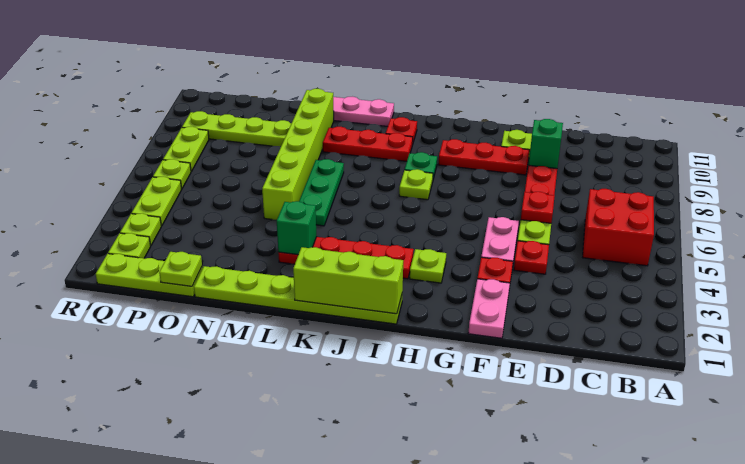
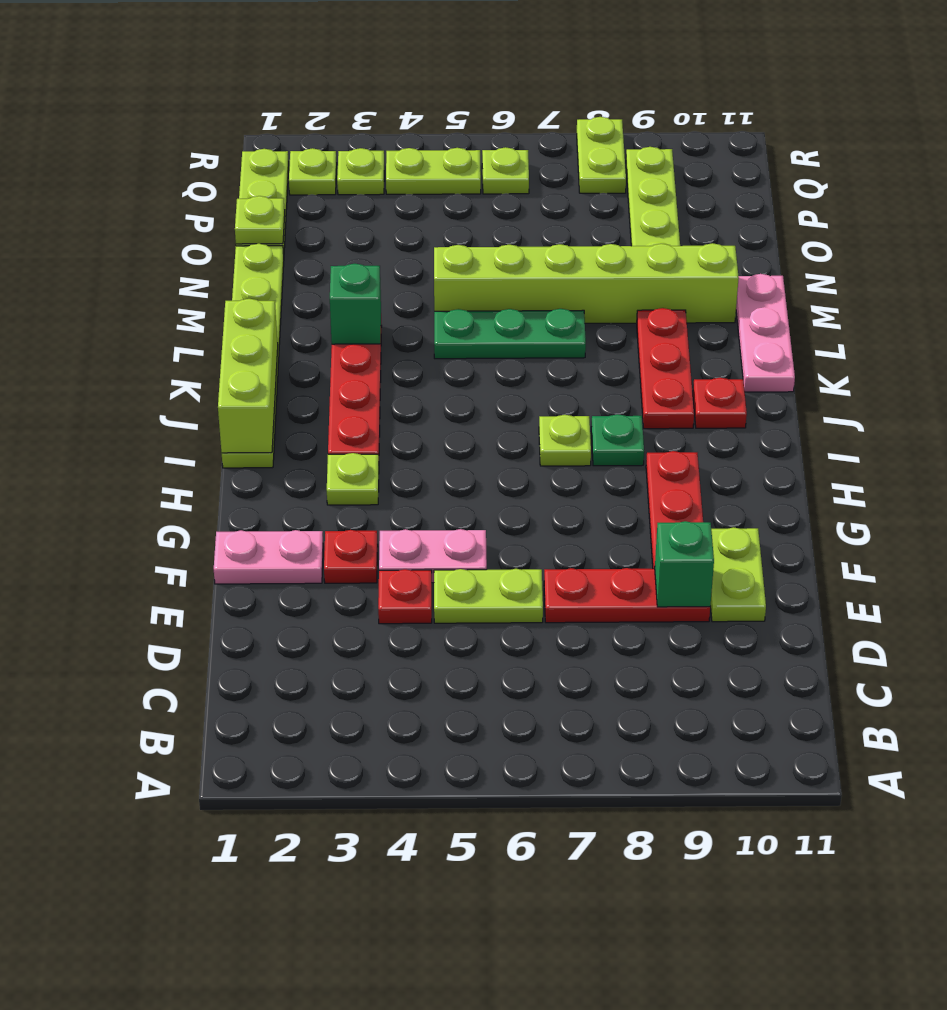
red 2x2 brick [583,189,654,266] -> none
red 1x1 plate [521,192,555,223] -> none
lime 1x2 plate [163,127,209,171] -> lime 1x2 plate turned to [577,117,626,193]

